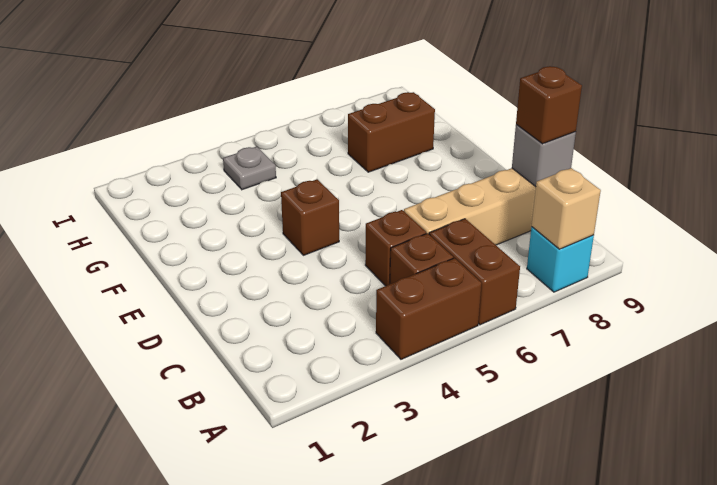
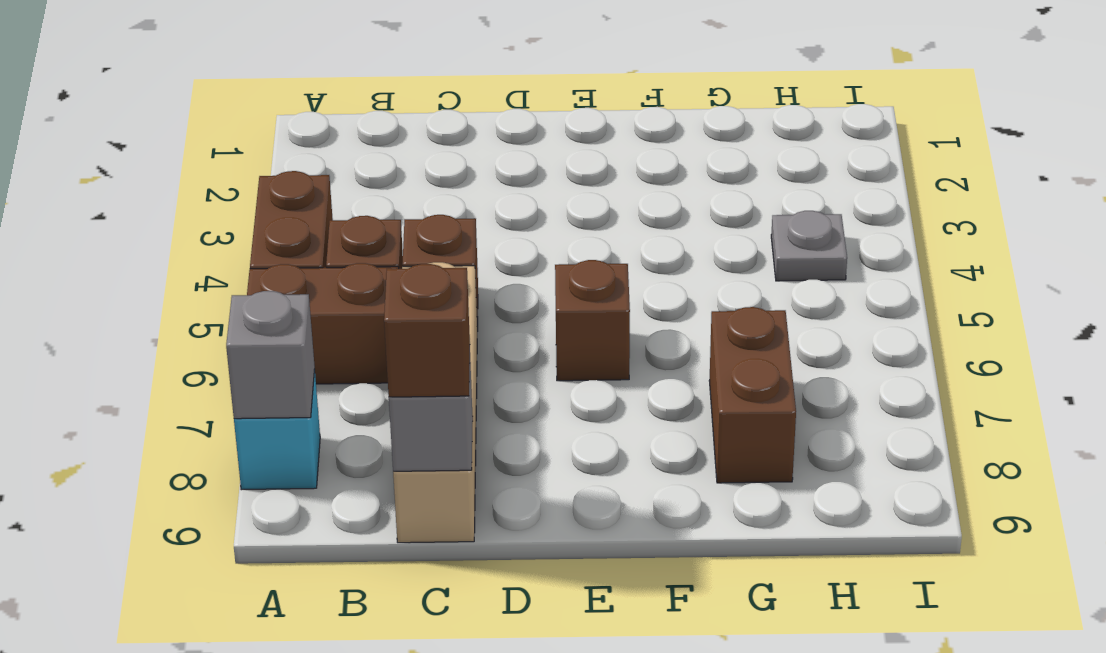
tan 1x1 brick [532,168,601,249] -> grey 1x1 brick [226,291,315,419]
brown 1x1 brick [281,179,339,255] -> brown 1x1 brick moved to [555,260,630,381]

